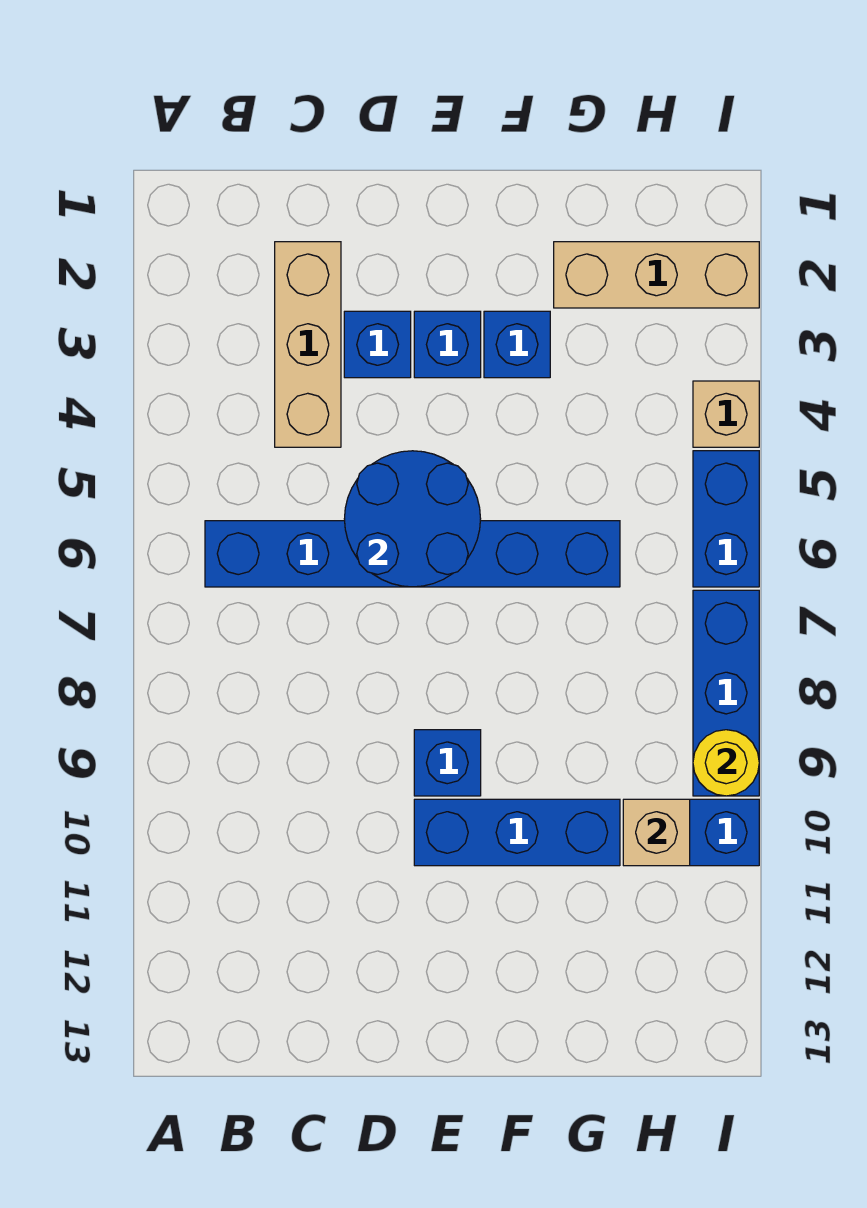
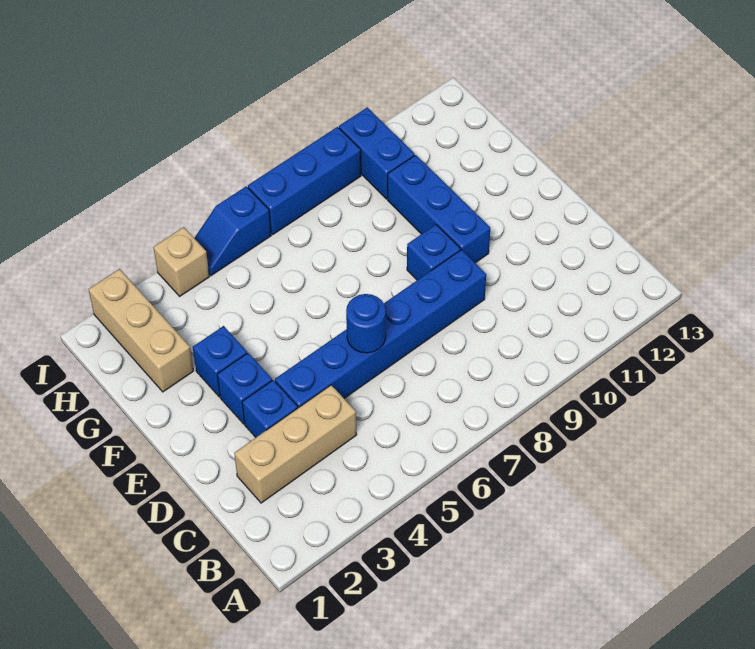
blue 1x6 brick [205,521,620,587] -> blue 1x6 brick turned to [275,250,486,408]
blue 2x2 round brick [344,451,481,587] -> blue 1x1 round brick [346,294,386,353]
tan 1x1 brick [623,799,690,866] -> none
blue 1x2 brick [693,451,759,587] -> blue 1x2 slope [194,186,271,276]
yellow 1x1 round brick [693,730,759,796] -> none

